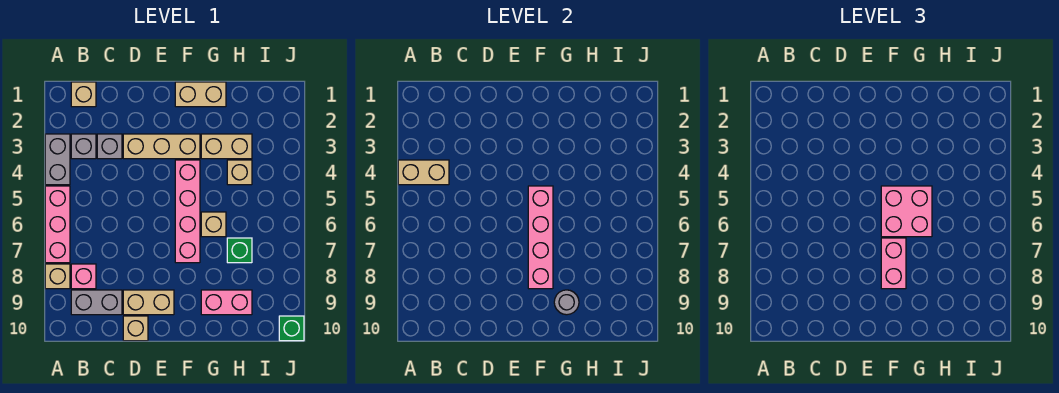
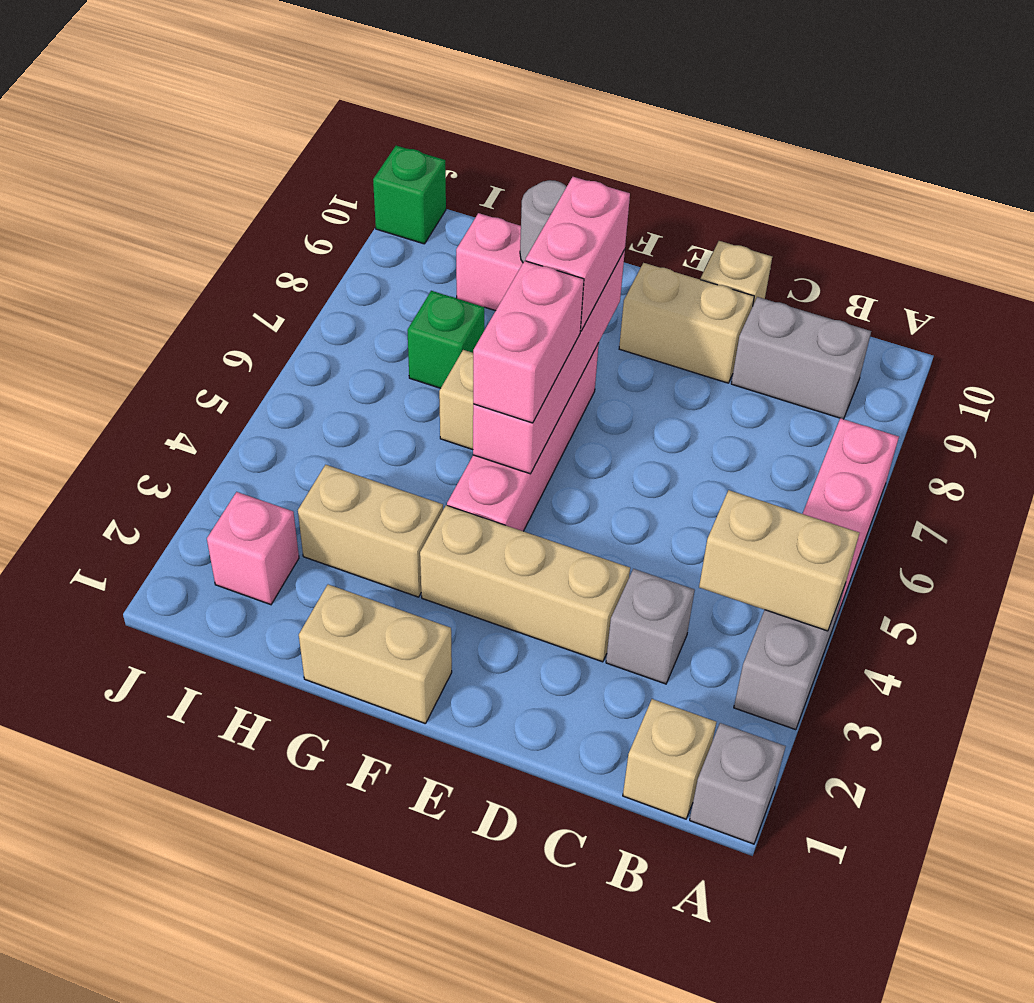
tan 1x1 brick [45,264,70,289] -> none
grey 1x1 brick [71,134,96,159] -> grey 1x1 brick moved to [690,723,786,844]
pink 1x1 brick [71,264,96,289] -> pink 1x1 brick moved to [207,492,299,605]
pink 2x2 brick [881,186,932,237] -> pink 1x2 brick [473,261,584,423]
tan 1x1 brick [227,160,252,185] -> none

